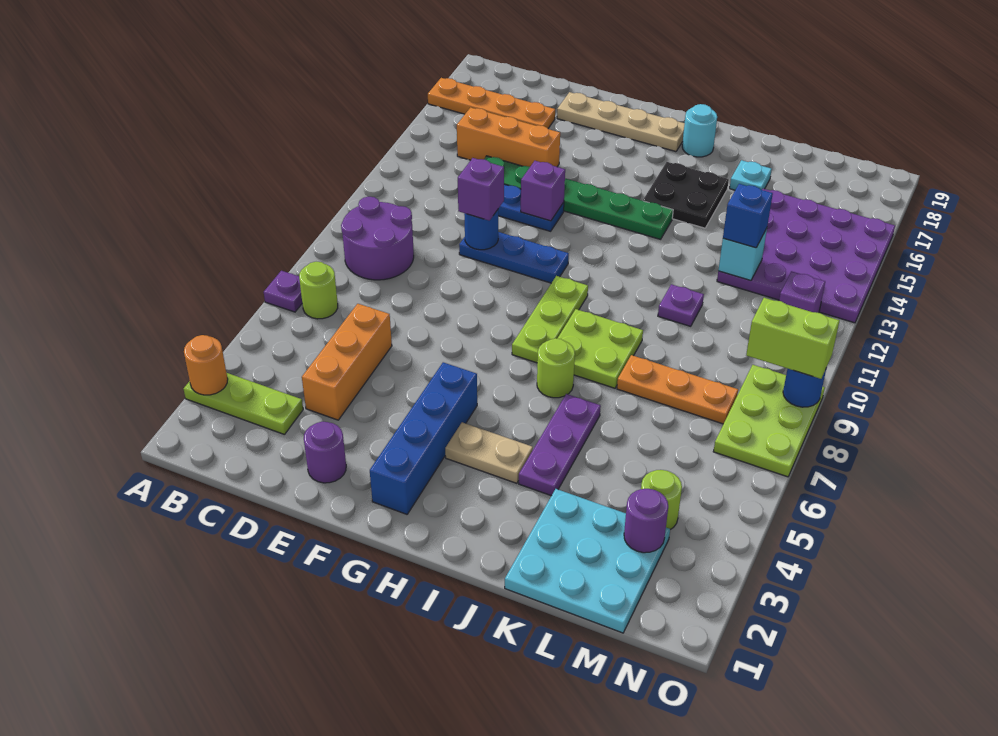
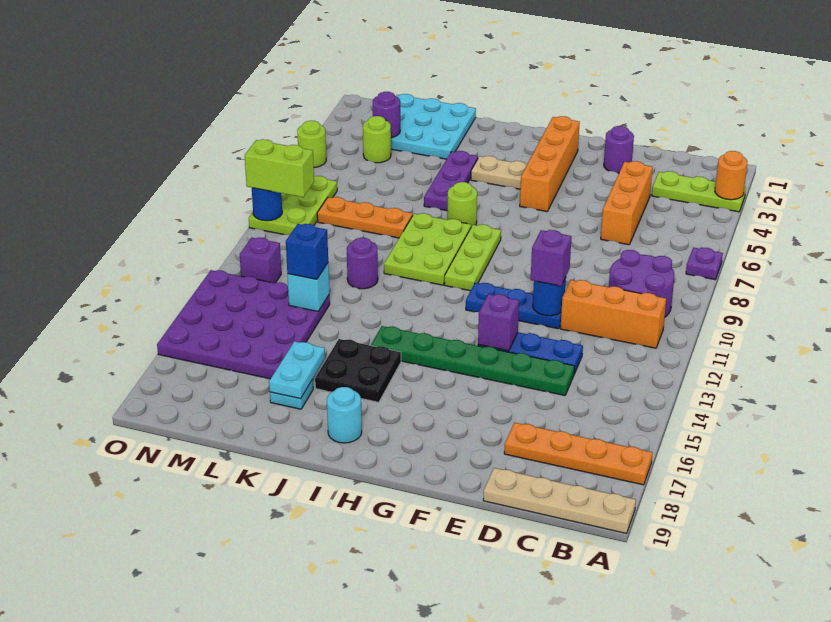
lime 1x1 round brick [299,262,338,319] -> lime 1x1 round brick moved to [297,121,326,168]
orange 1x3 brick [457,107,560,167] -> orange 1x3 brick moved to [560,280,666,348]
tan 1x4 plate [557,92,685,152] -> tan 1x4 plate moved to [483,468,636,533]
blue 1x4 brick [370,362,477,514] -> orange 1x4 brick [520,116,580,211]
lime 2x2 plate [557,309,643,388] -> lime 2x3 plate [384,213,471,285]
purple 1x1 plate [658,284,704,326] -> purple 1x1 round brick [347,238,378,289]
none -> cyan 1x2 plate [269,341,325,399]

